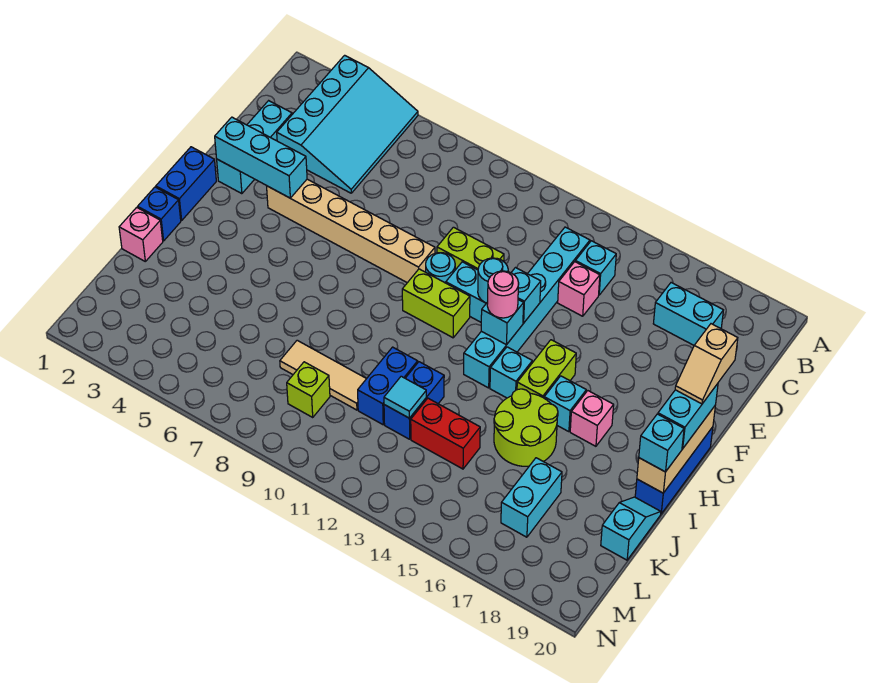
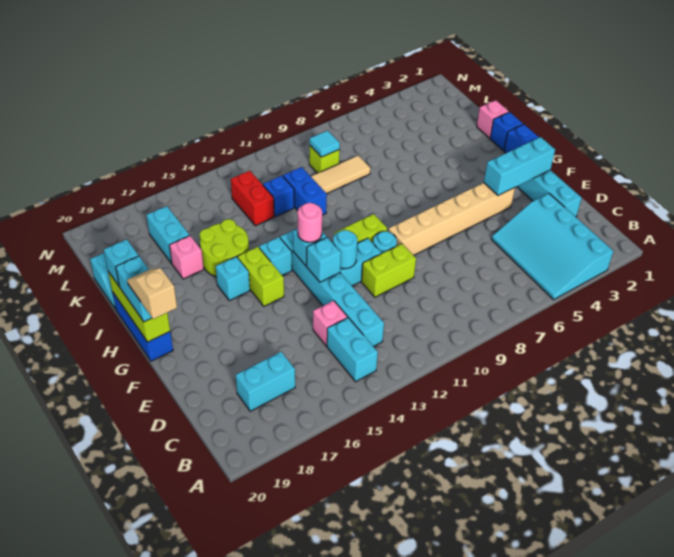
cyan 1x1 brick [575,241,616,295] -> cyan 1x2 brick [327,318,378,382]
tan 1x3 brick [637,406,715,493] -> lime 1x3 brick [108,272,170,342]
pink 1x1 brick [570,391,614,446] -> pink 1x1 brick moved to [169,236,204,279]
blue 1x2 brick [384,362,444,439] -> blue 1x1 brick [263,176,294,217]
cyan 1x1 tile [384,376,426,418] -> cyan 1x1 tile moved to [310,131,340,157]
red 1x2 brick [411,398,480,469] -> red 1x2 brick turned to [231,171,274,226]

